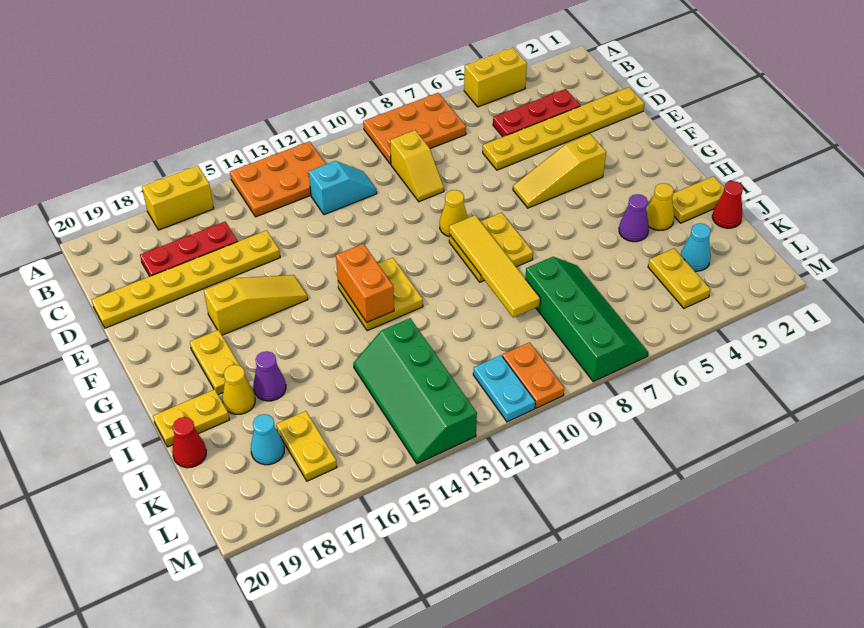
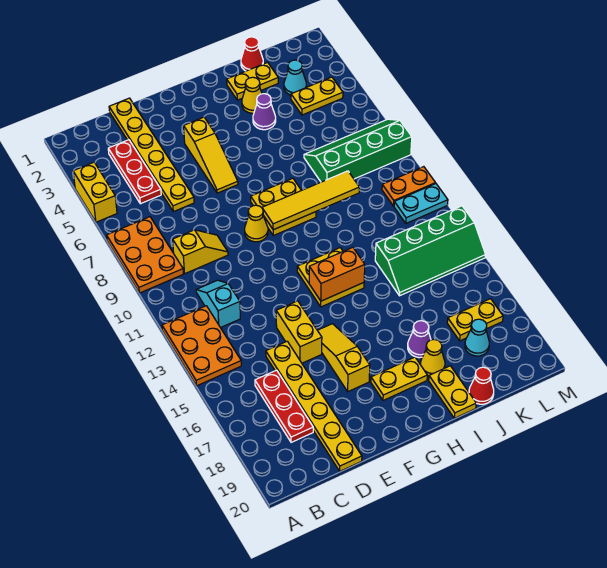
yellow 1x2 brick [142,165,214,230] -> yellow 1x2 brick moved to [276,301,322,363]
yellow 1x2 plate [672,176,724,223] -> yellow 1x2 plate turned to [227,62,278,100]

